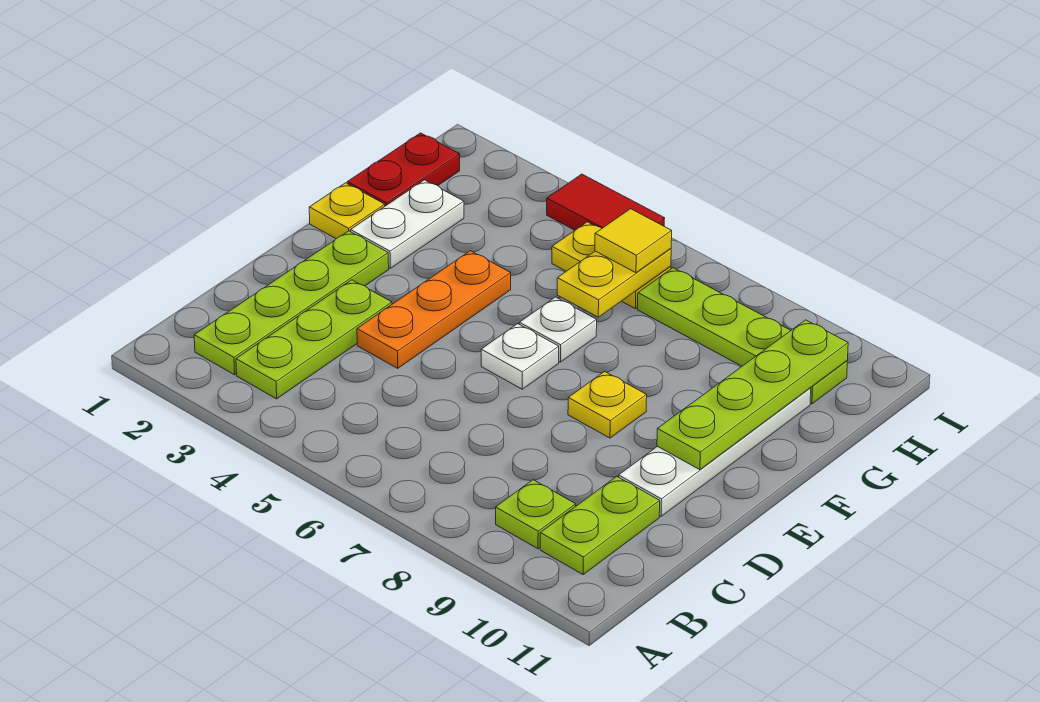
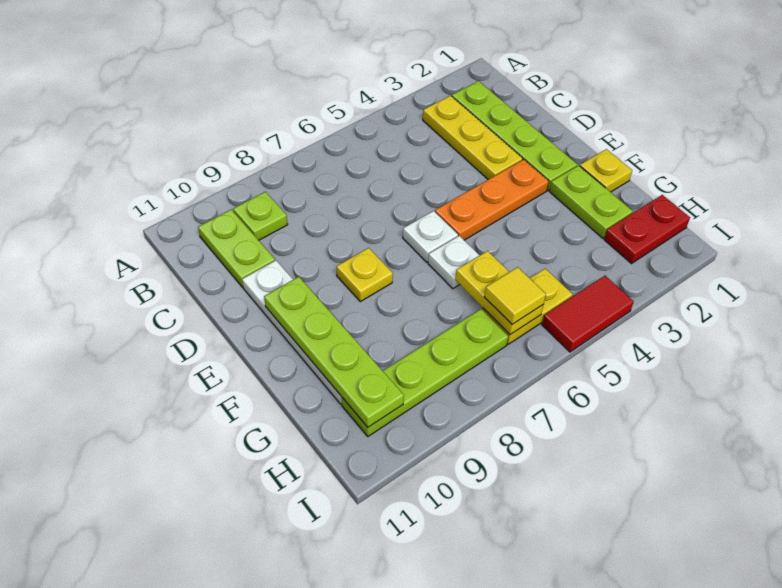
lime 1x3 plate [236,280,392,399] -> yellow 1x3 plate [423,96,523,179]
orange 1x3 plate [357,251,511,368] -> orange 1x3 plate turned to [435,160,549,240]
white 1x2 plate [351,180,464,268] -> lime 1x2 plate [549,165,633,238]
red 1x2 plate [347,133,460,206] -> red 1x2 plate turned to [604,195,690,264]

